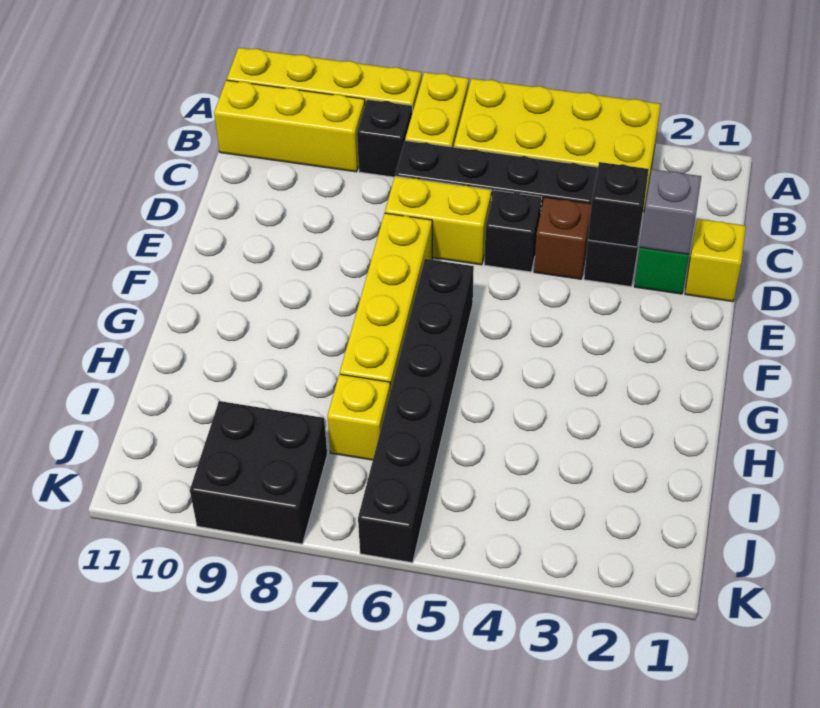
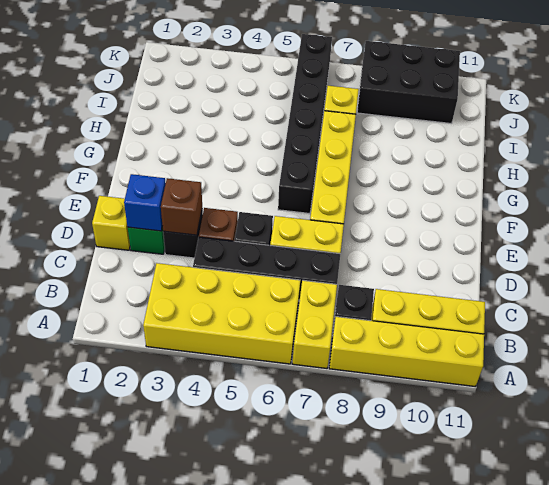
grey 1x1 brick [640,169,701,254] -> blue 1x1 brick [124,174,166,231]
black 1x1 brick [588,162,649,247] -> brown 1x1 brick [161,178,202,235]
black 2x2 brick [190,401,327,544] -> black 2x3 brick [357,41,460,124]

